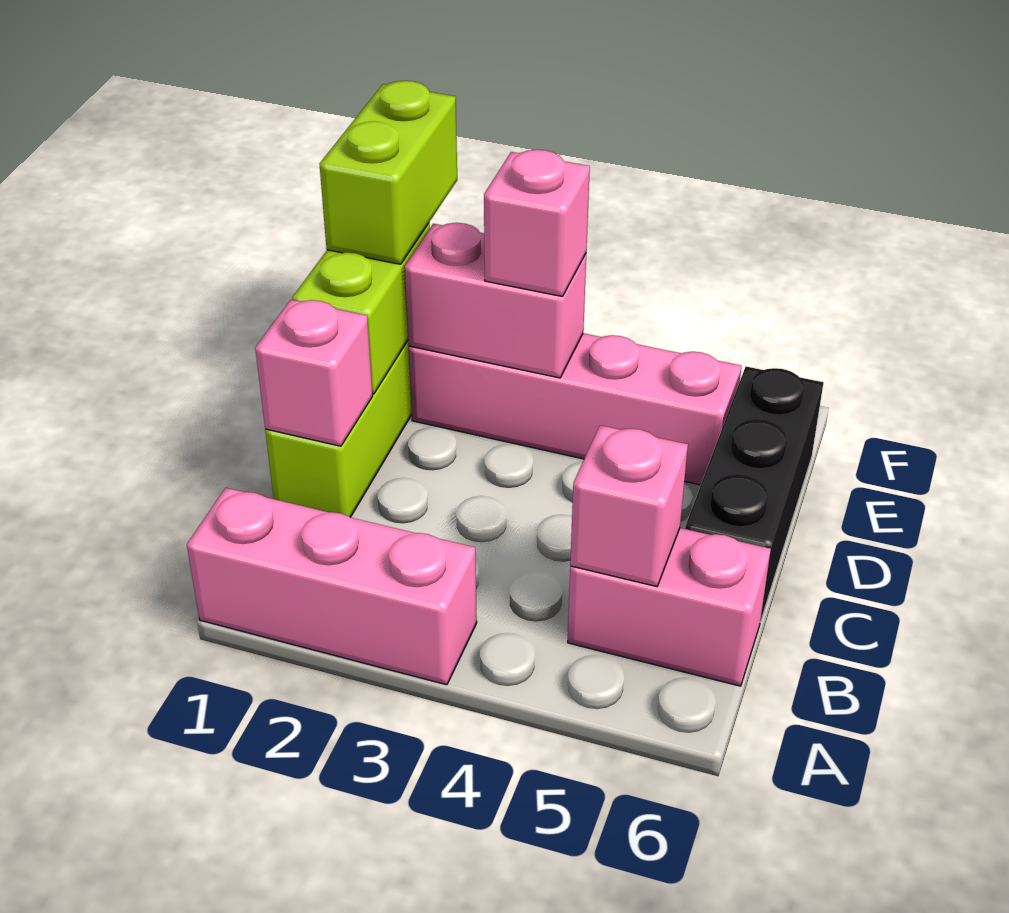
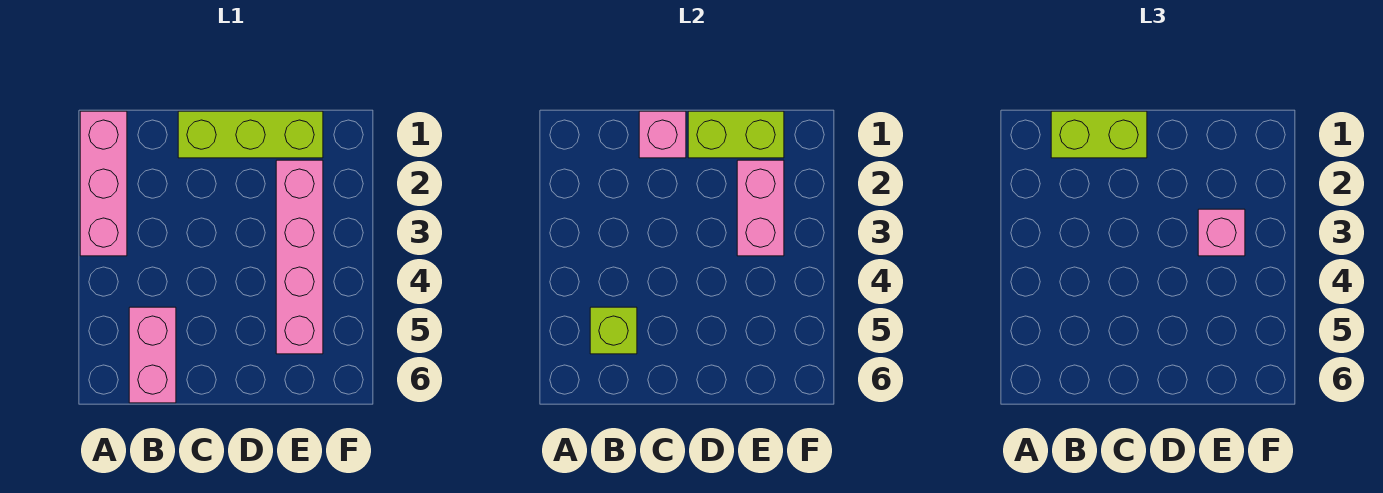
pink 1x1 brick [570,425,688,587] -> lime 1x1 brick [590,307,637,354]
black 1x3 brick [685,367,824,622] -> none
lime 1x2 brick [319,81,457,264] -> lime 1x2 brick moved to [1051,111,1147,158]

